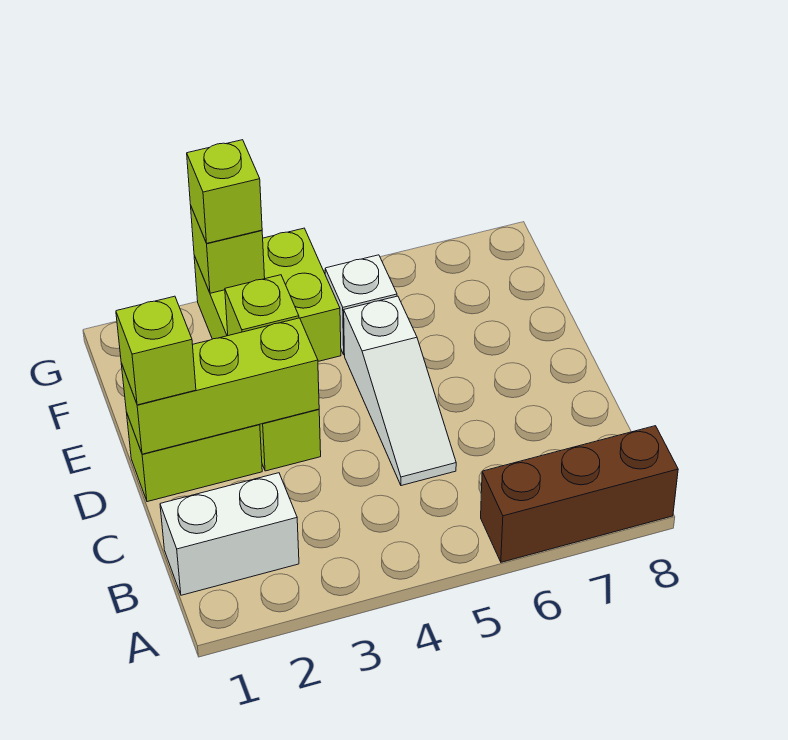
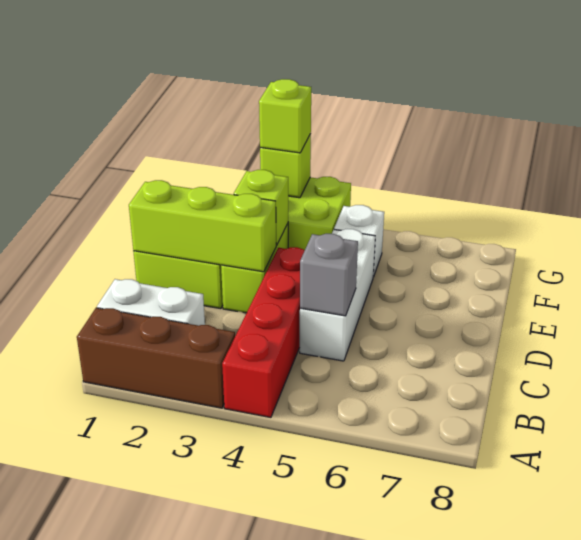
none -> red 1x4 brick [222,247,305,417]
brown 1x3 brick [481,426,678,562] -> brown 1x3 brick moved to [77,308,235,408]
white 1x3 slope [344,296,456,486] -> white 1x3 brick [300,229,375,361]
none -> grey 1x1 brick [300,234,358,316]
lime 1x1 brick [116,296,196,405] -> none

